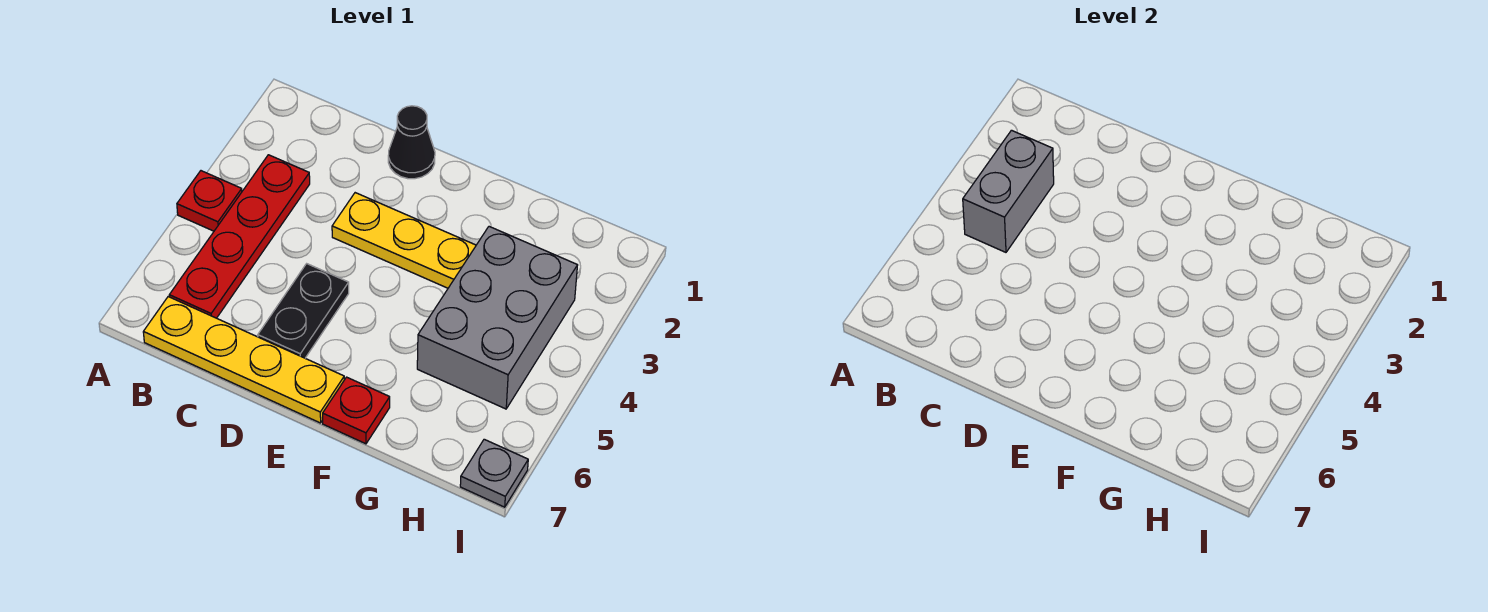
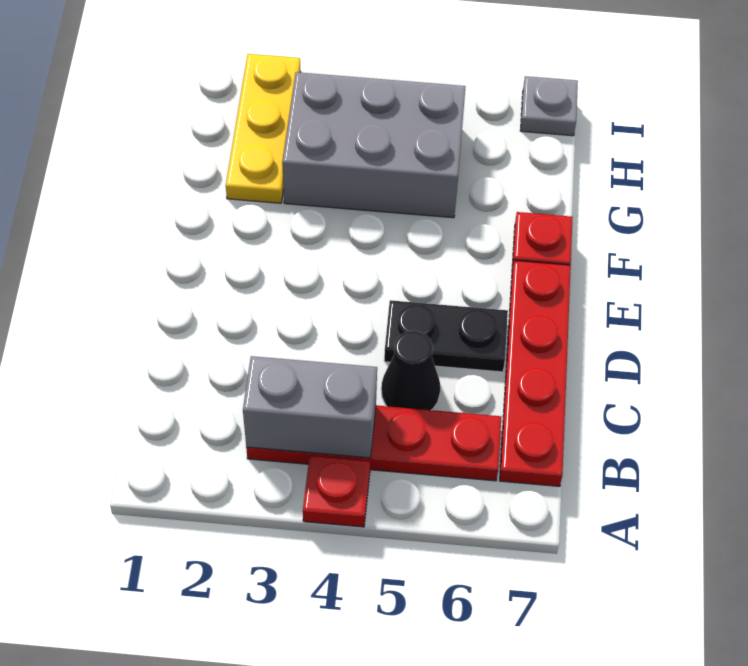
yellow 1x4 plate [143,297,344,423] -> red 1x4 plate [500,260,571,486]
black 1x1 cone [388,106,435,179] -> black 1x1 cone moved to [381,331,440,410]
yellow 1x3 plate [332,193,476,288] -> yellow 1x3 plate moved to [226,54,301,203]

